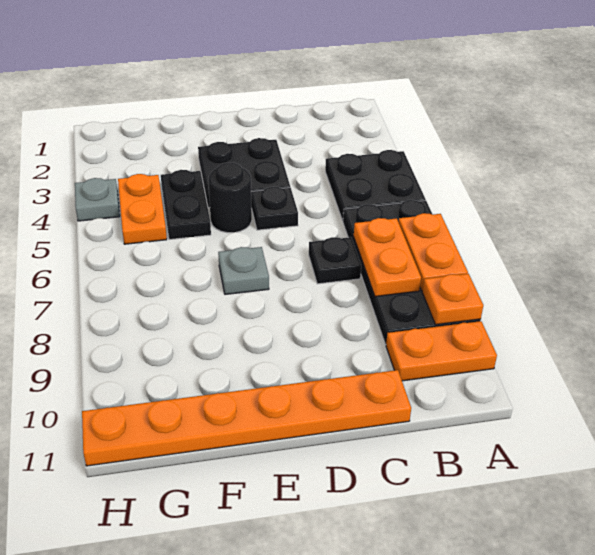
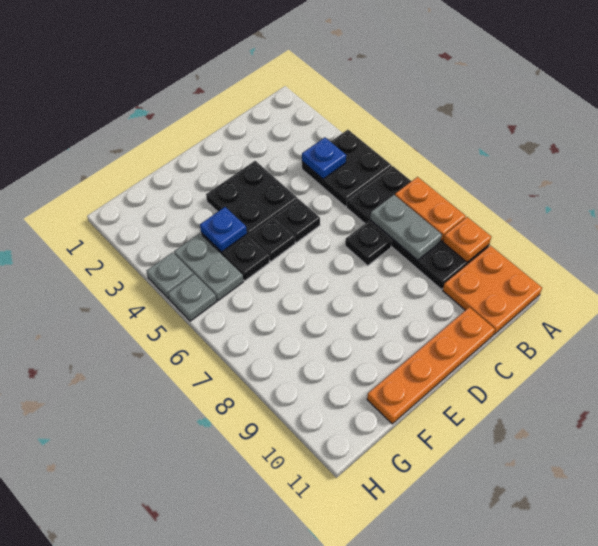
orange 1x2 plate [386,321,497,381] -> orange 2x2 plate [443,246,542,335]
none -> blue 1x1 plate [302,138,346,179]
orange 1x2 plate [354,218,421,297] -> grey 1x2 plate [370,195,442,260]
orange 1x6 plate [82,370,411,466] -> orange 1x4 plate [367,307,495,424]
black 1x1 round brick [208,163,252,233] -> black 1x1 plate [249,217,295,261]
grey 1x1 plate [218,247,269,294] -> grey 1x1 plate moved to [168,274,216,321]
none -> blue 1x1 plate [200,207,247,252]
orange 1x2 plate [118,174,167,244] -> grey 1x2 plate [174,233,243,301]

